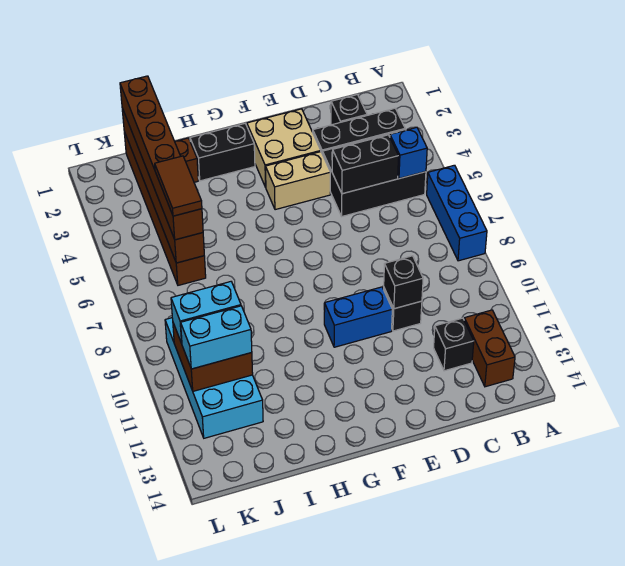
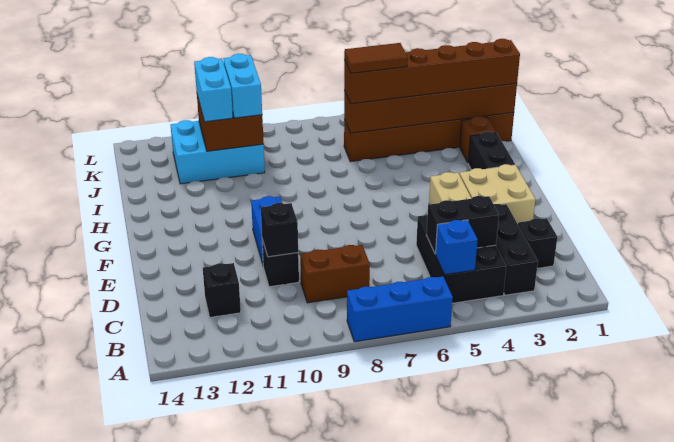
brown 1x2 brick [464,310,515,387] -> brown 1x2 brick moved to [300,245,370,303]
black 1x2 brick [332,135,399,194] -> black 1x2 brick turned to [426,196,499,254]
cyan 2x4 brick [165,318,263,438] -> cyan 2x3 brick [171,120,265,184]

